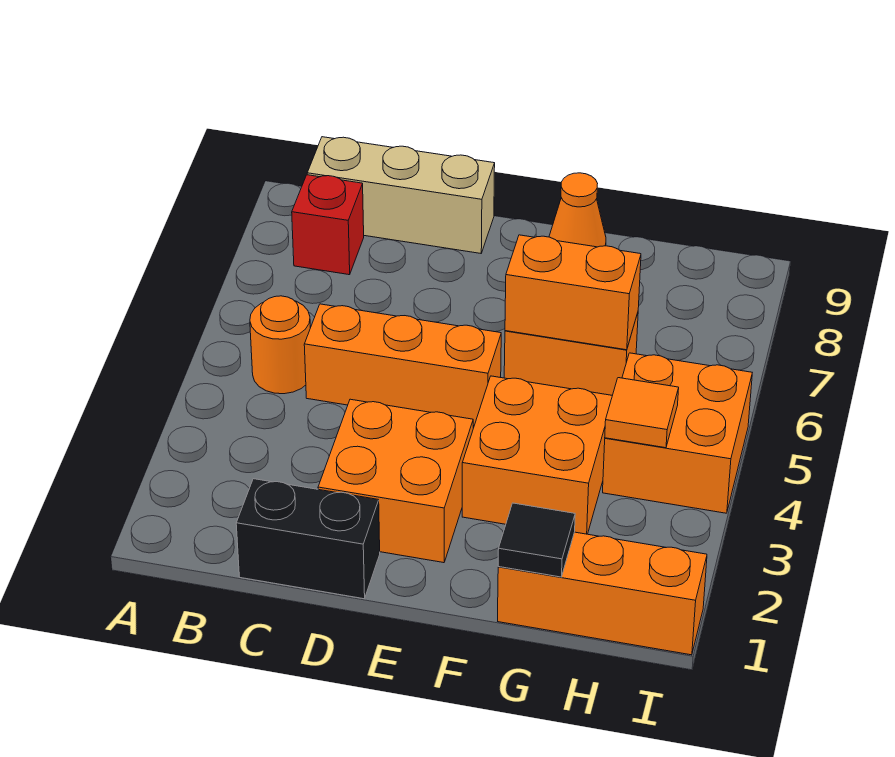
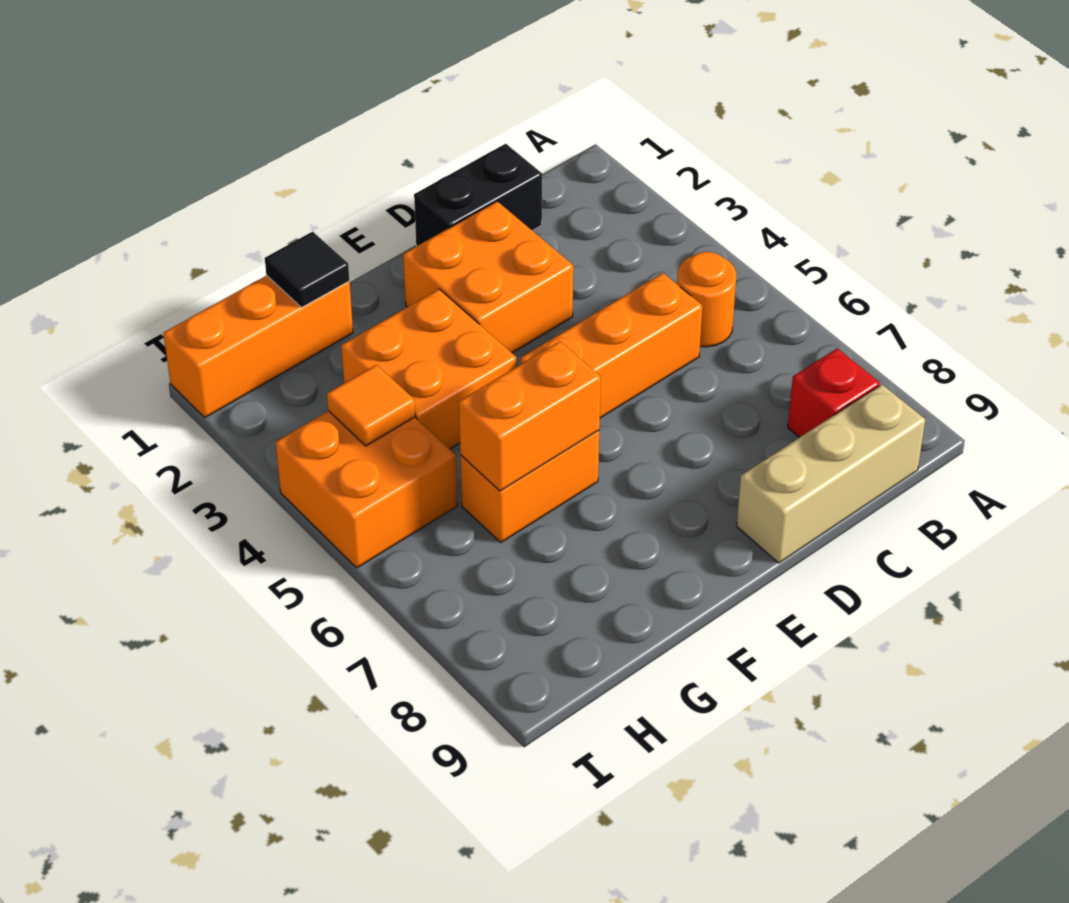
orange 1x1 cone [549,173,606,247] -> none

